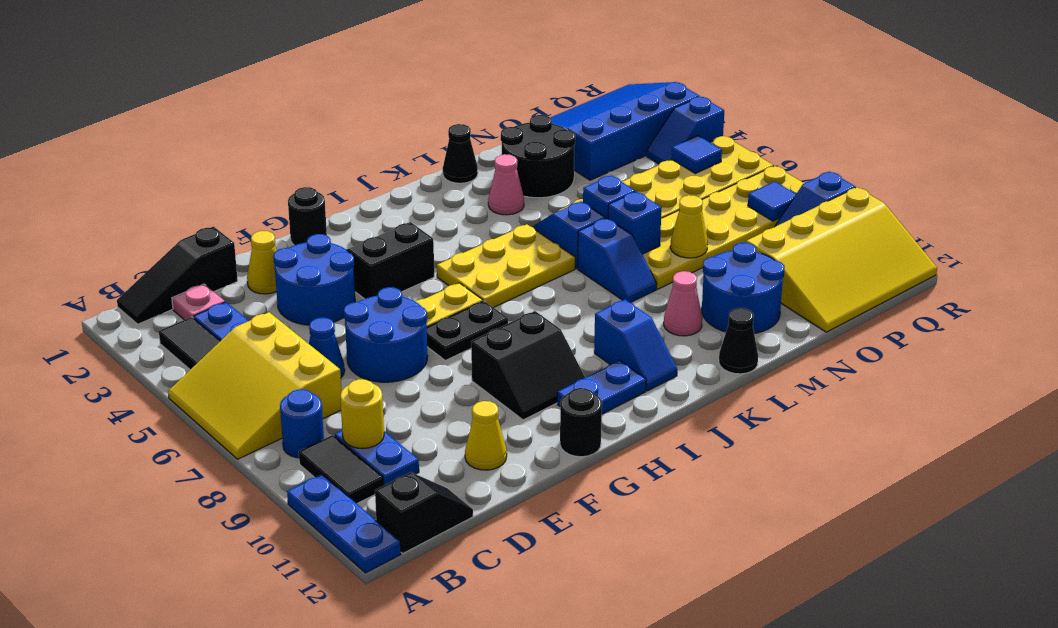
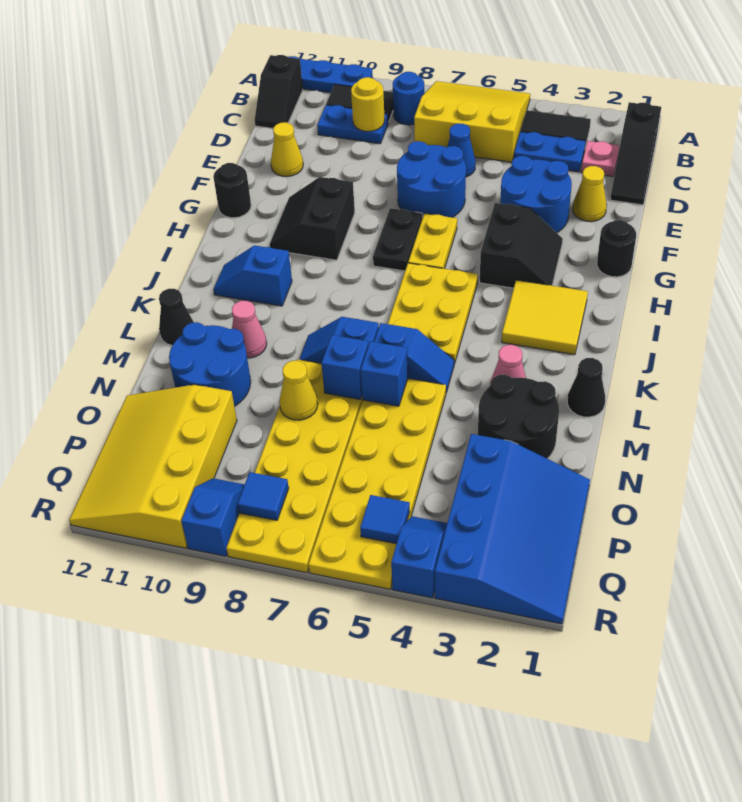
black 1x3 slope [117,227,238,324] -> black 1x3 slope turned to [610,102,661,205]
blue 1x2 plate [557,361,646,414] -> none
none -> yellow 2x2 tile [502,280,588,355]

